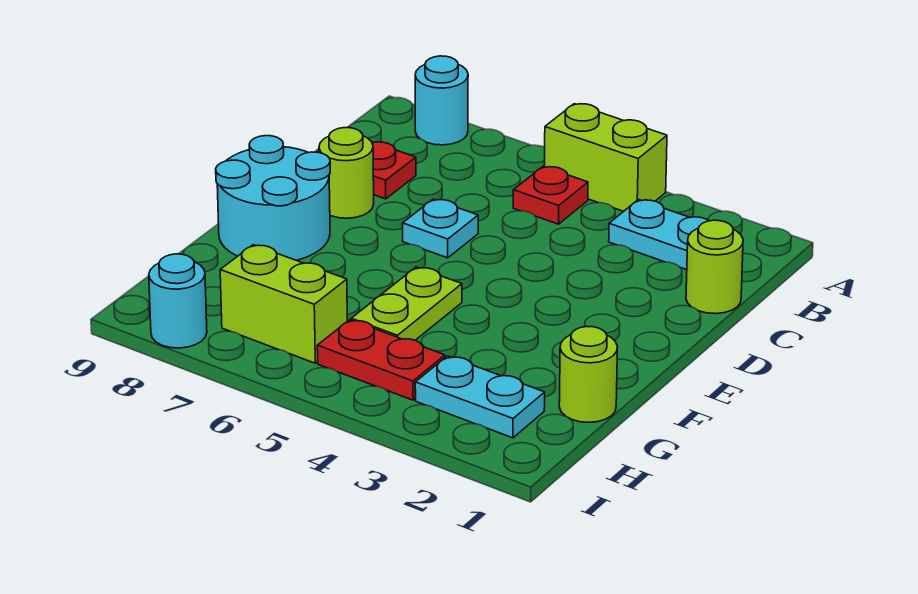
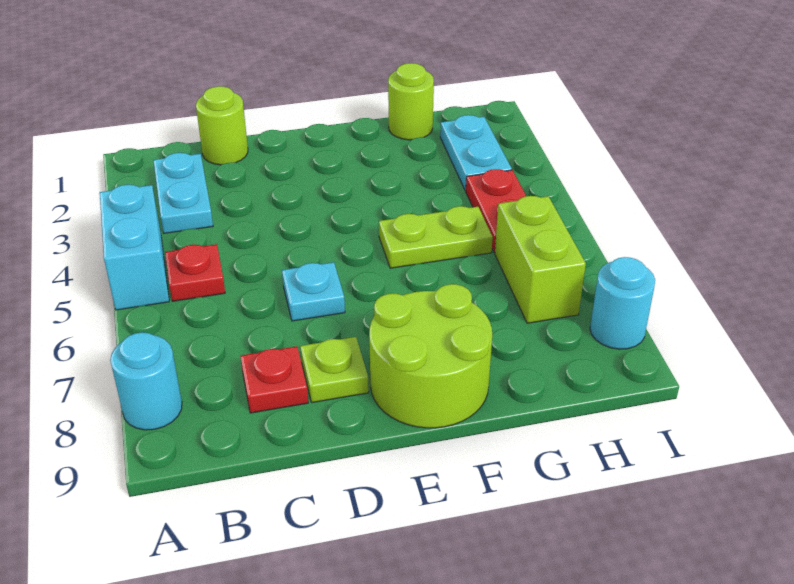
lime 1x2 brick [544,104,667,211] -> cyan 1x2 brick [100,185,169,310]
lime 1x1 round brick [319,128,374,218] -> lime 1x1 plate [300,337,369,403]
cyan 2x2 round brick [216,136,330,260] -> lime 2x2 round brick [369,284,492,428]

